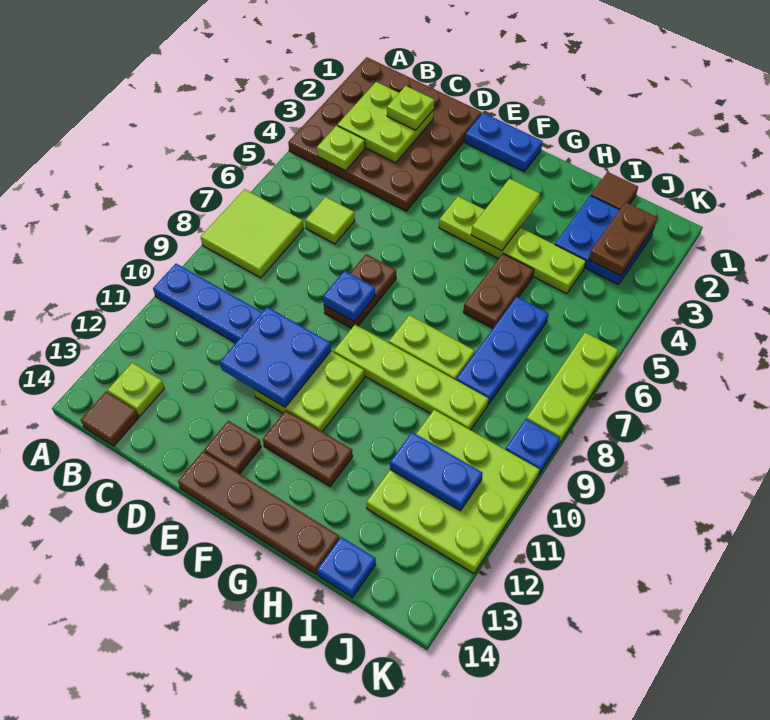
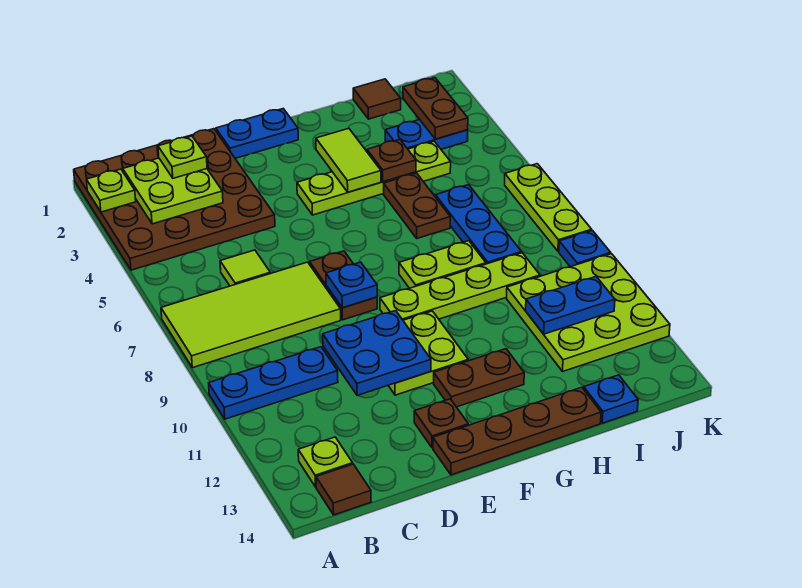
lime 2x2 tile [201,189,304,278] -> lime 2x4 tile [161,262,341,368]
lime 1x1 plate [317,126,365,171] -> lime 1x1 plate moved to [86,169,136,212]
none -> brown 1x1 plate [367,140,416,182]
blue 2x2 plate [555,196,654,285] -> blue 1x2 plate [385,120,468,149]

